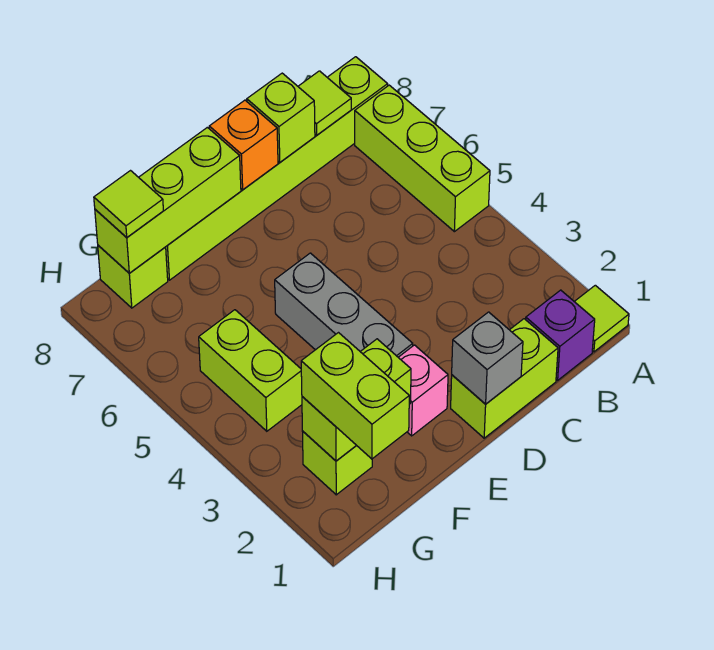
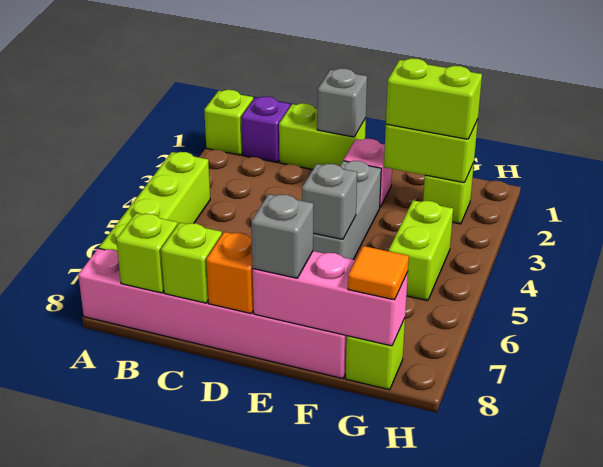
lime 1x1 tile [574,285,629,352] -> lime 1x1 brick [204,90,253,155]
lime 1x3 brick [355,85,490,232] -> lime 1x4 brick [99,152,210,251]
lime 1x6 brick [166,57,388,280] -> pink 1x6 brick [78,248,347,378]
lime 1x1 tile [298,71,351,135] -> lime 1x1 brick [116,213,177,293]
none -> grey 1x1 brick [302,164,357,239]
lime 1x3 brick [95,127,241,273] -> pink 1x3 brick [253,251,408,346]
none -> grey 1x1 brick [251,194,313,278]
lime 1x2 brick [301,333,409,459] -> lime 1x2 brick turned to [386,58,482,139]
lime 1x1 tile [94,171,163,237] -> orange 1x1 tile [348,246,409,300]

